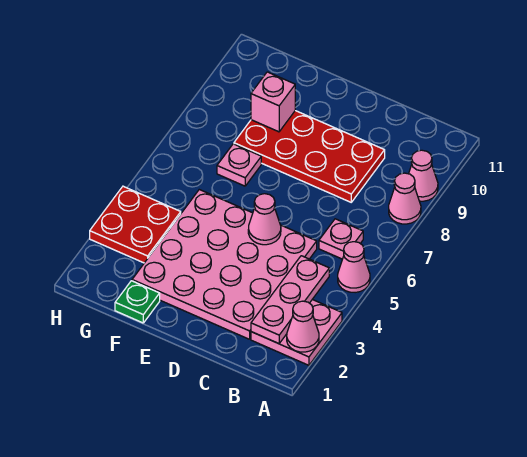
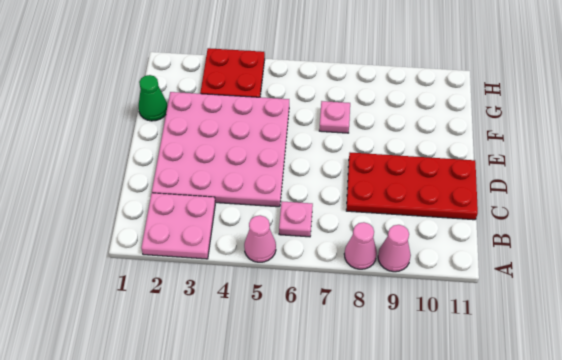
pink 1x1 cone [287,301,319,352] -> none
pink 1x3 plate [251,256,329,344] -> none
red 2x4 plate [234,111,385,202] -> red 2x4 plate turned to [346,153,478,220]
pink 1x1 cone [248,194,281,245] -> none
green 1x1 plate [115,281,160,323] -> green 1x1 cone [139,75,167,121]
pink 1x1 brick [251,72,295,132] -> none

